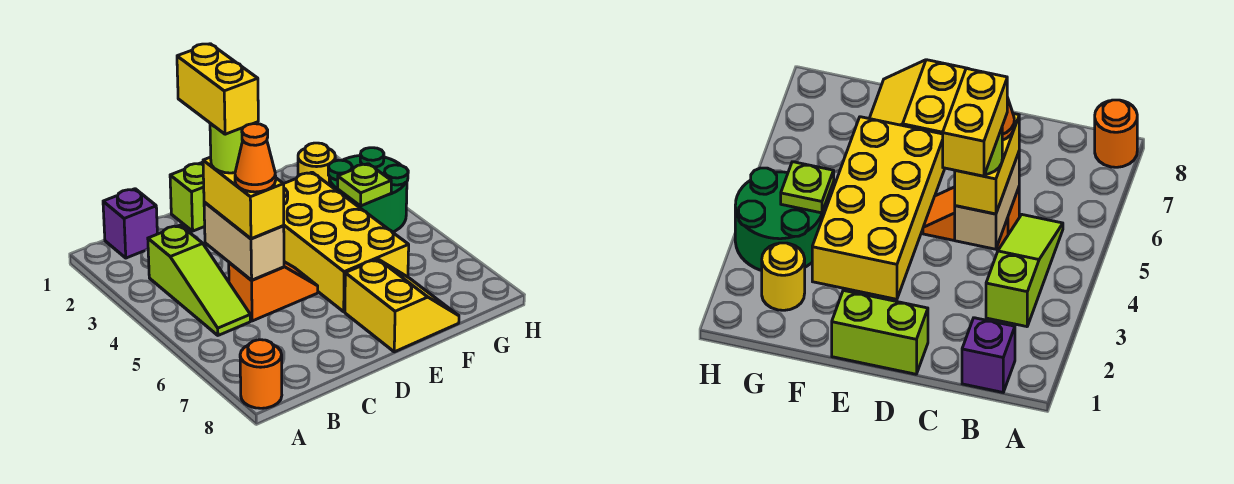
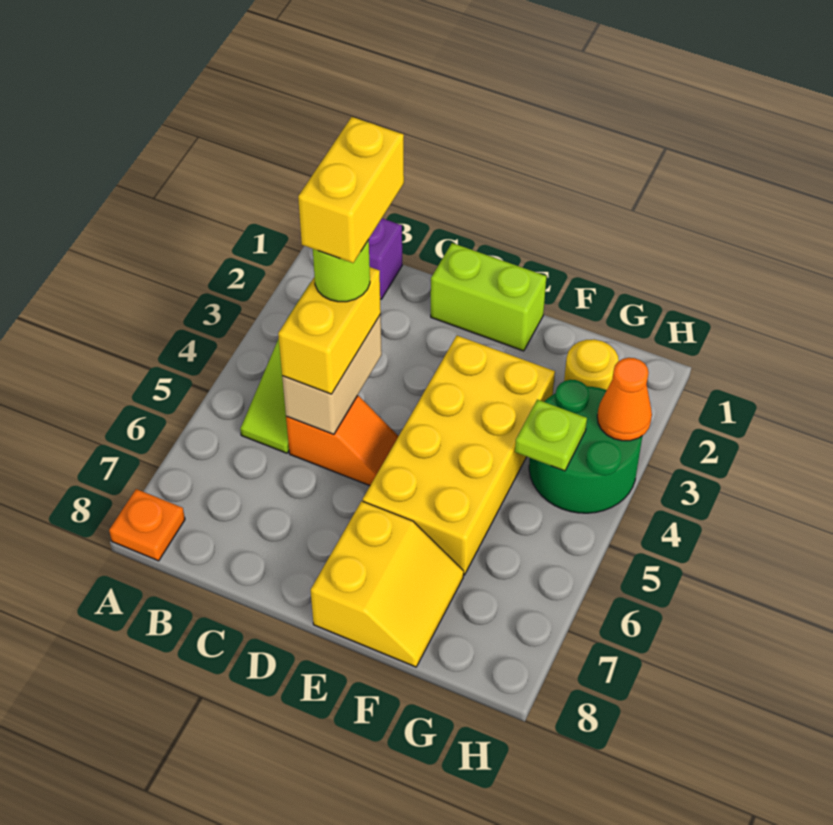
orange 1x1 round brick [240,340,282,408] -> orange 1x1 plate [109,489,185,561]
orange 1x1 cone [235,124,276,192] -> orange 1x1 cone moved to [597,358,652,441]

